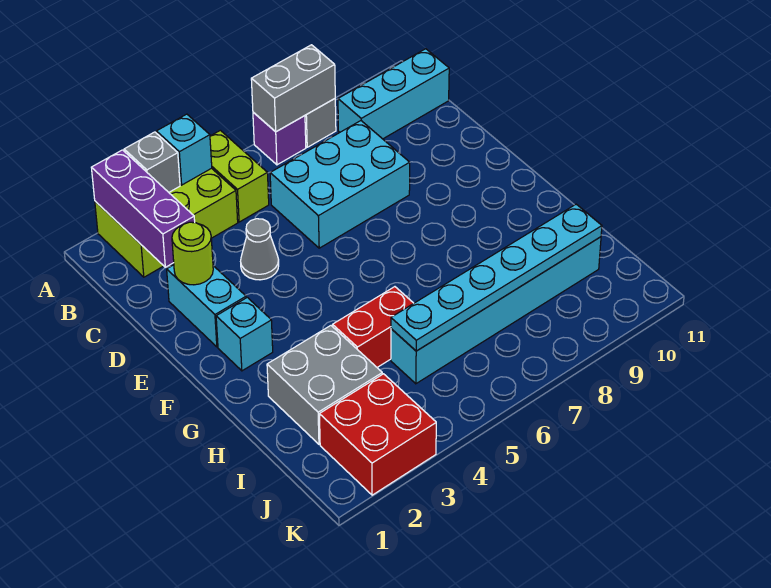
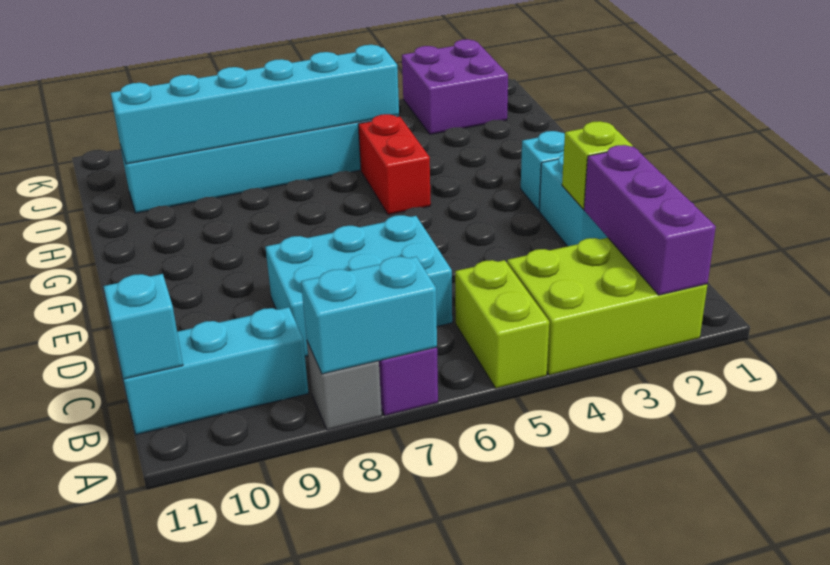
grey 1x1 brick [124,132,180,192] -> none
cyan 1x1 brick [156,114,212,185] -> cyan 1x1 brick moved to [104,274,183,379]
grey 1x2 brick [251,45,335,132] -> cyan 1x2 brick [301,257,437,374]
lime 1x1 round brick [172,222,213,285] -> lime 1x1 brick [562,121,633,209]
grey 1x1 cone [241,219,279,280] -> none
grey 2x2 brick [267,326,382,444] -> none
red 1x2 brick [333,287,414,367] -> red 1x2 brick turned to [358,114,431,215]
cyan 1x6 plate [391,204,602,351] -> cyan 1x6 brick [111,45,399,164]
red 2x2 brick [319,374,436,495] -> purple 2x2 brick [402,39,508,134]

